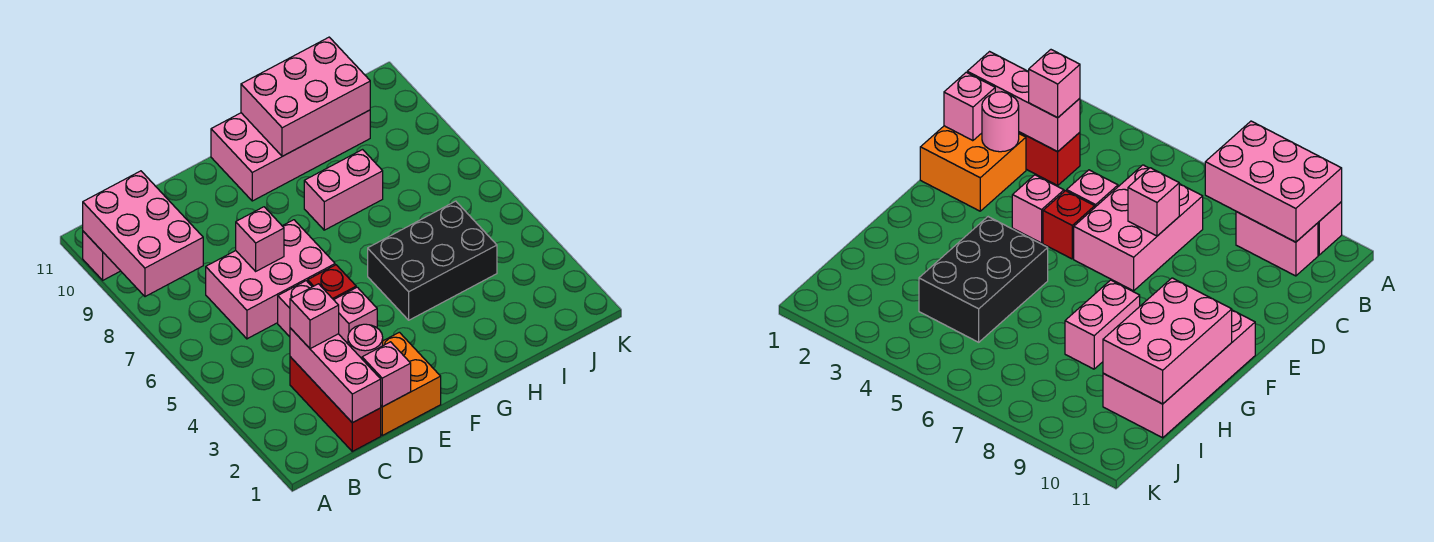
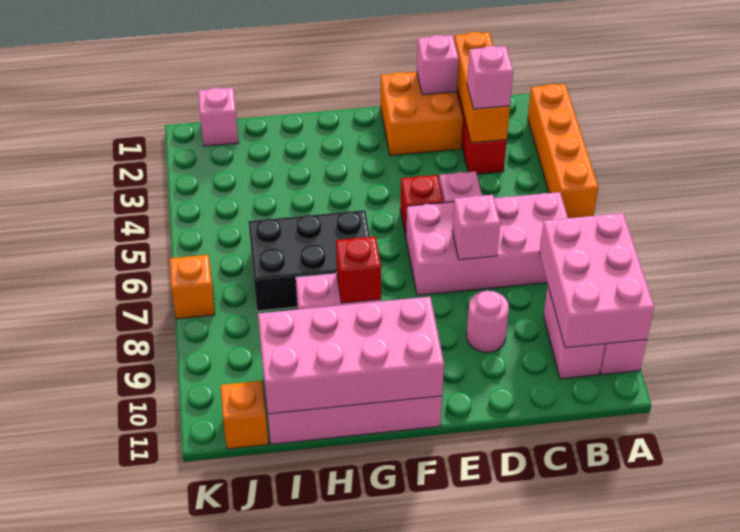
none -> orange 1x4 brick [528,84,598,218]
pink 1x3 brick [290,328,381,423] -> orange 1x3 brick [454,32,510,143]
pink 2x3 brick [206,220,335,339] -> pink 2x4 brick [406,192,568,295]
pink 1x1 round brick [348,324,383,359] -> pink 1x1 round brick moved to [467,291,509,352]
pink 1x1 brick [334,287,377,344] -> pink 1x1 brick moved to [198,88,239,146]
black 2x3 brick [368,201,497,320] -> black 2x3 brick moved to [248,210,370,311]
none -> red 1x1 brick [336,236,381,303]
pink 2x3 brick [241,37,370,156] -> pink 2x4 brick [258,297,444,414]
none -> orange 1x1 brick [221,381,268,449]
none -> orange 1x1 brick [170,255,215,319]

